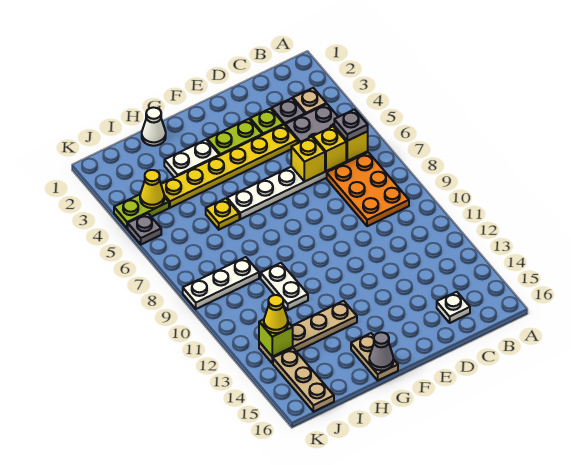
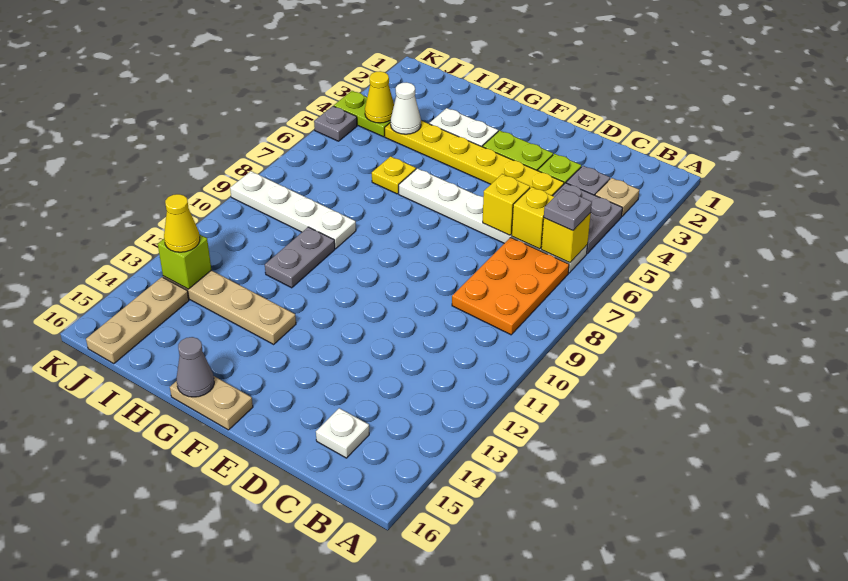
tan 1x2 plate [351,333,398,380] -> tan 1x2 plate turned to [170,376,253,430]
white 1x1 cone [142,107,166,146] -> white 1x1 cone moved to [391,82,421,134]
white 1x2 plate [261,263,308,310] -> grey 1x2 plate [265,227,335,288]
white 1x3 plate [183,257,259,309] -> white 1x4 plate [230,171,356,249]

